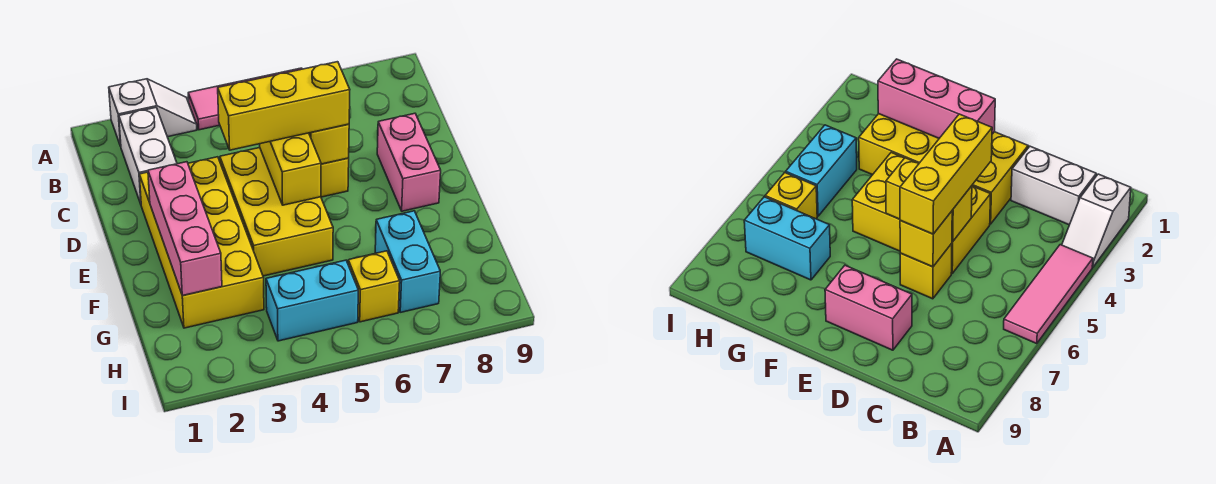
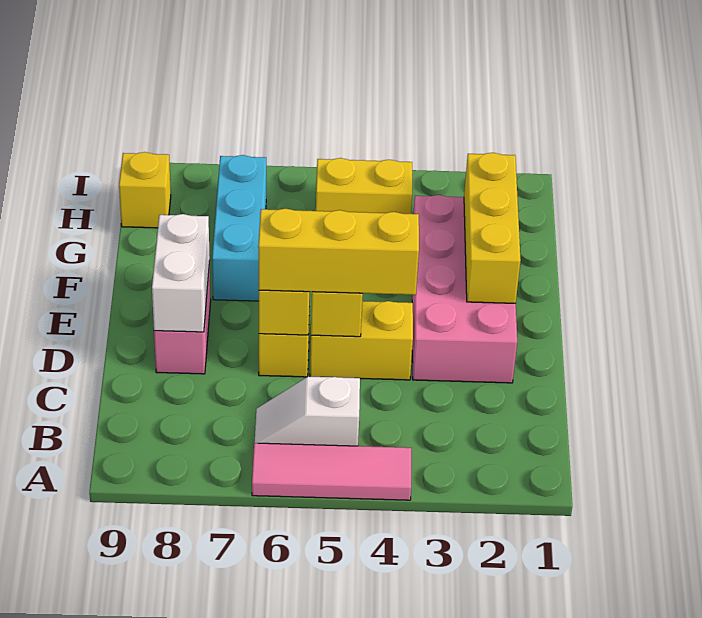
white 1x2 slope [109,79,197,146] -> white 1x2 slope moved to [254,376,360,446]
white 1x2 brick [119,108,177,204] -> white 1x2 brick moved to [152,214,210,332]
yellow 2x4 brick [139,157,264,328] -> pink 2x4 brick [412,195,517,383]
yellow 2x3 brick [220,148,333,276] -> yellow 1x2 brick [310,301,413,380]
pink 1x3 brick [148,162,222,296] -> yellow 1x3 brick [464,153,521,303]
cyan 1x2 brick [375,211,440,312] -> cyan 1x3 brick [212,155,266,301]
cyan 1x2 brick [266,260,358,341] -> yellow 1x2 brick [316,158,412,214]
yellow 1x1 brick [348,251,400,322] -> yellow 1x1 brick moved to [119,152,171,228]

